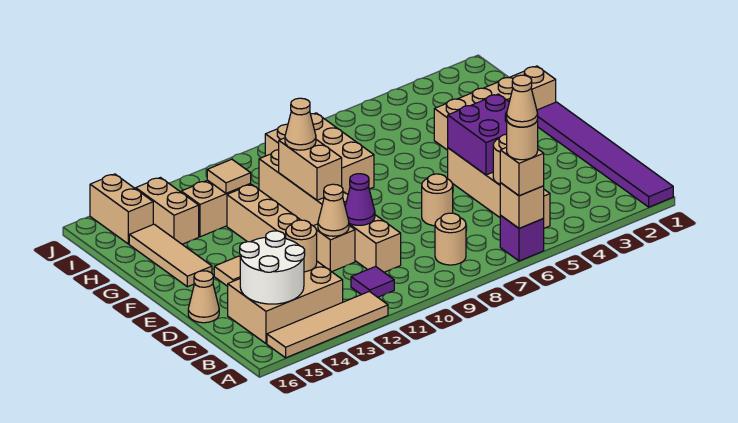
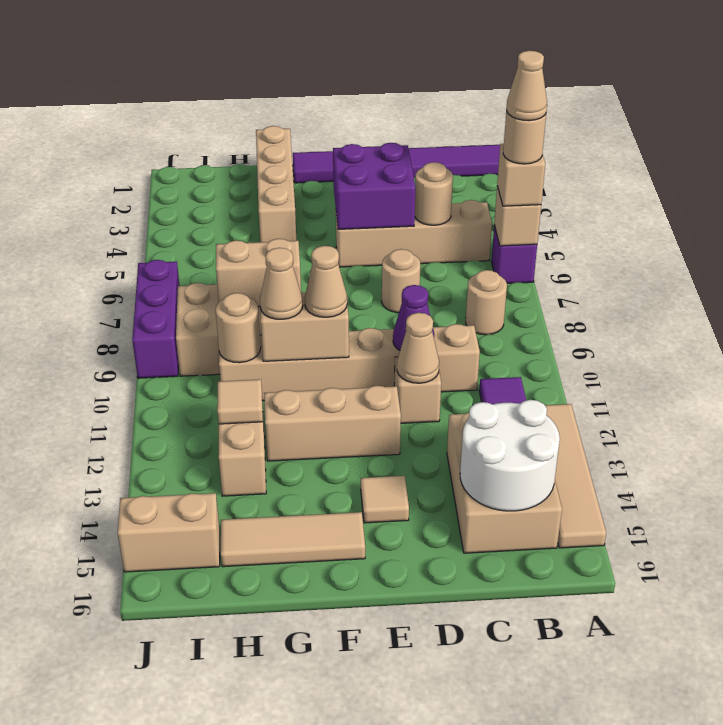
tan 1x1 round brick [286,220,317,272] -> tan 1x1 round brick moved to [216,293,261,363]
tan 1x1 cone [188,271,219,323] -> tan 1x1 cone moved to [305,246,347,317]
tan 1x2 brick [136,178,199,244] -> tan 1x2 brick moved to [216,239,301,307]
none -> purple 1x3 brick [132,260,180,378]

